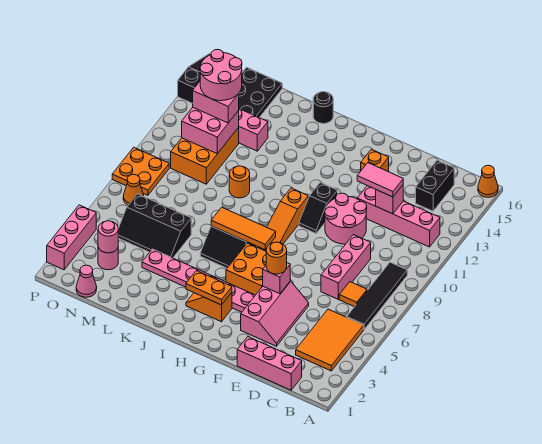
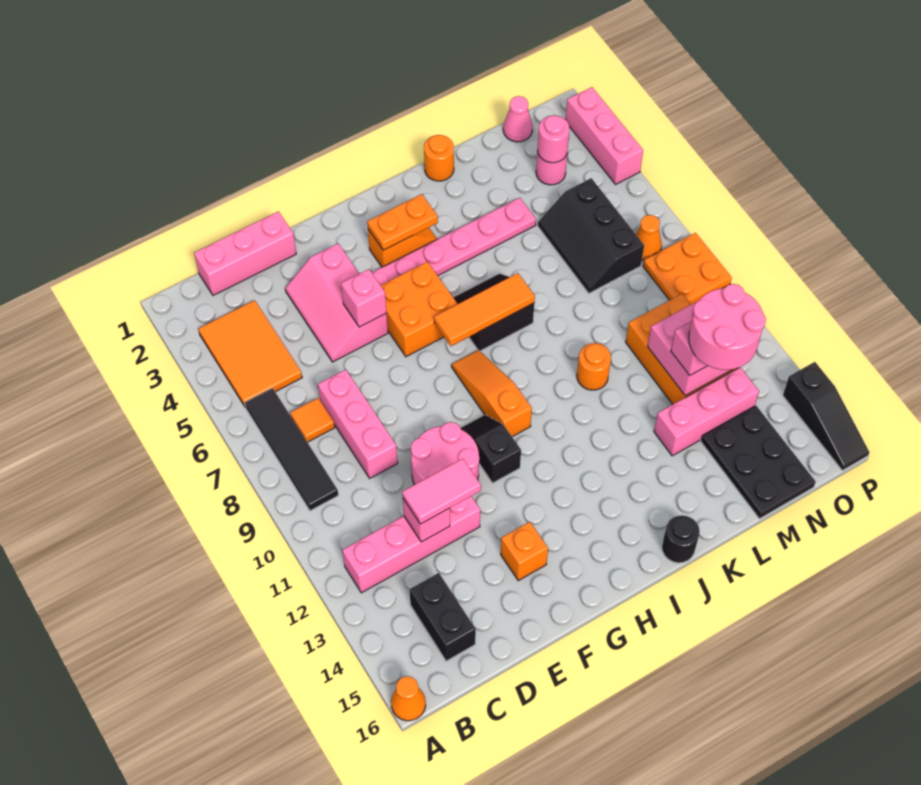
orange 1x1 round brick [266,242,287,274] -> orange 1x1 round brick moved to [424,135,454,181]
black 2x3 slope [118,194,191,258] -> black 2x3 slope turned to [538,178,644,293]

